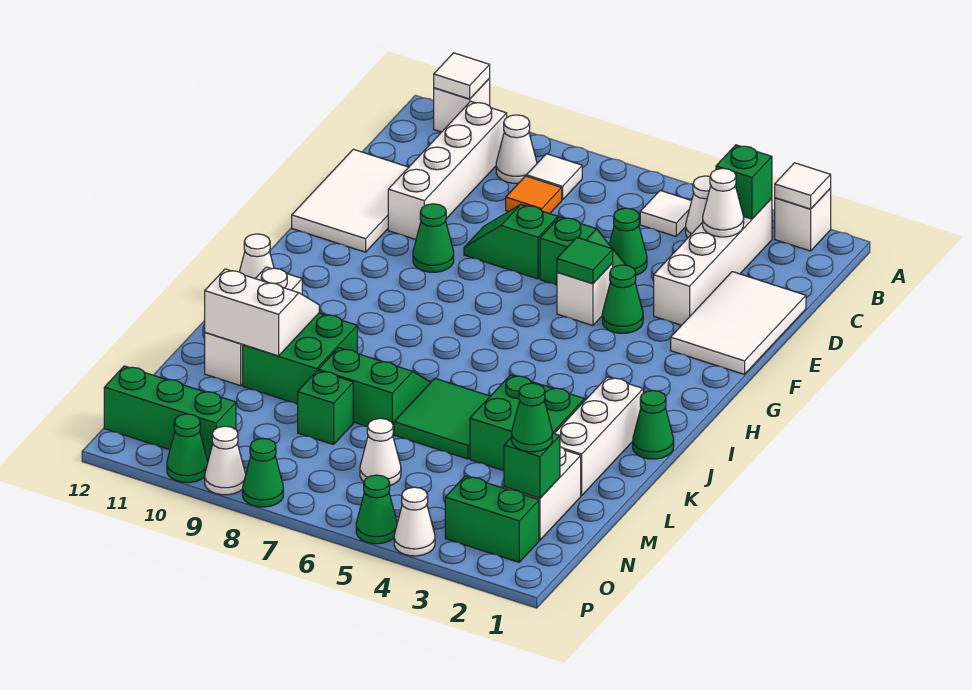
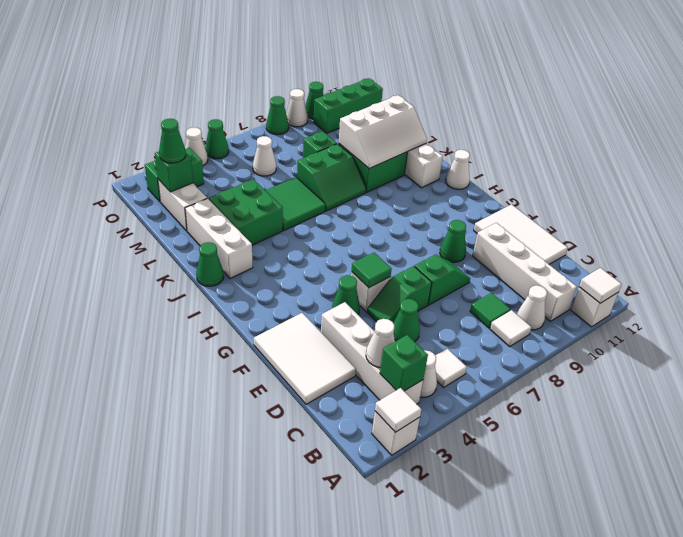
orange 1x1 tile [506,176,562,214] -> green 1x1 tile [470,293,511,328]
white 2x2 slope [205,269,319,356] -> white 2x3 slope [339,95,427,169]

